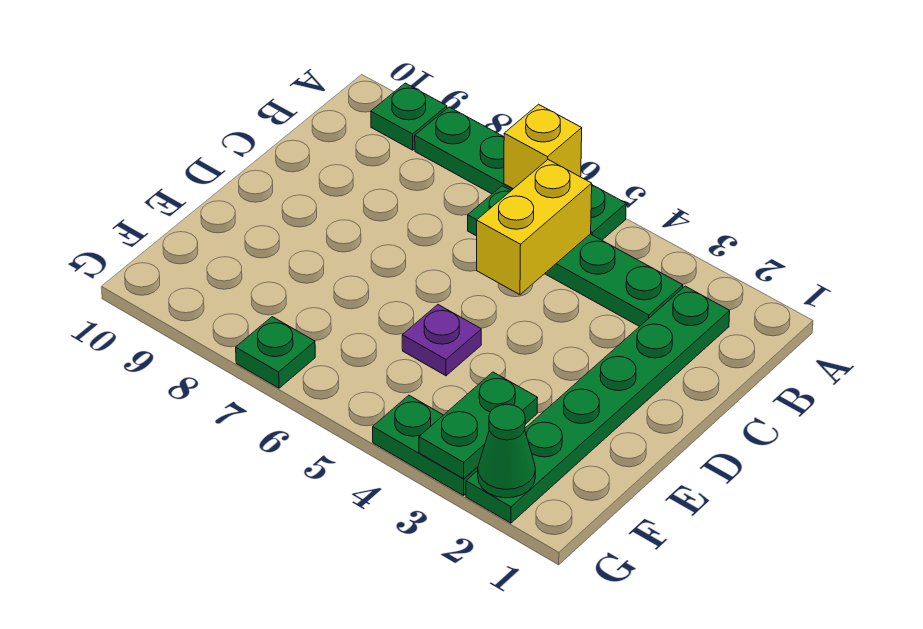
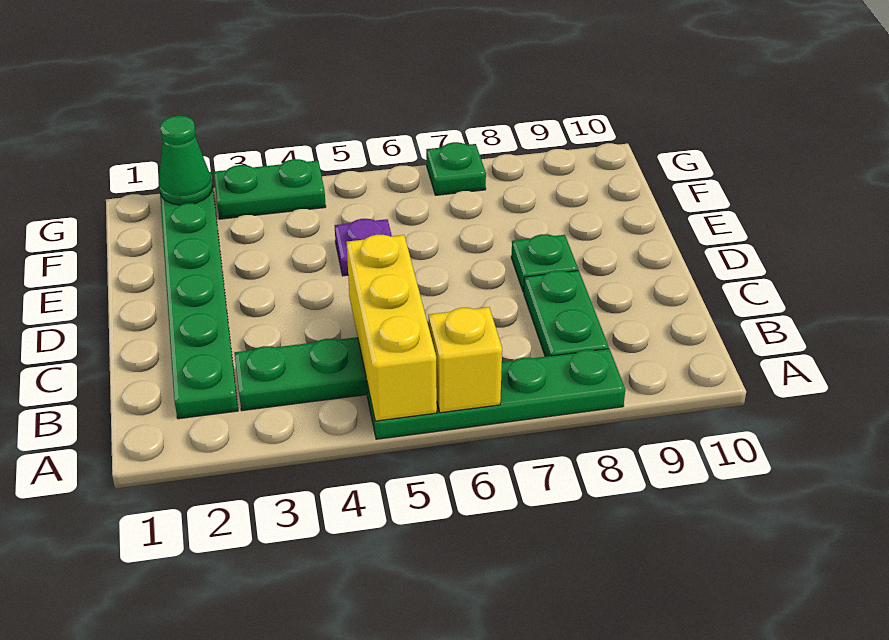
green 1x1 plate [371,83,447,150] -> green 1x1 plate moved to [511,234,578,292]
yellow 1x2 brick [476,160,592,295] -> yellow 1x3 brick [347,235,437,421]
green 1x2 plate [419,372,537,479] -> green 1x2 plate moved to [524,270,609,357]

